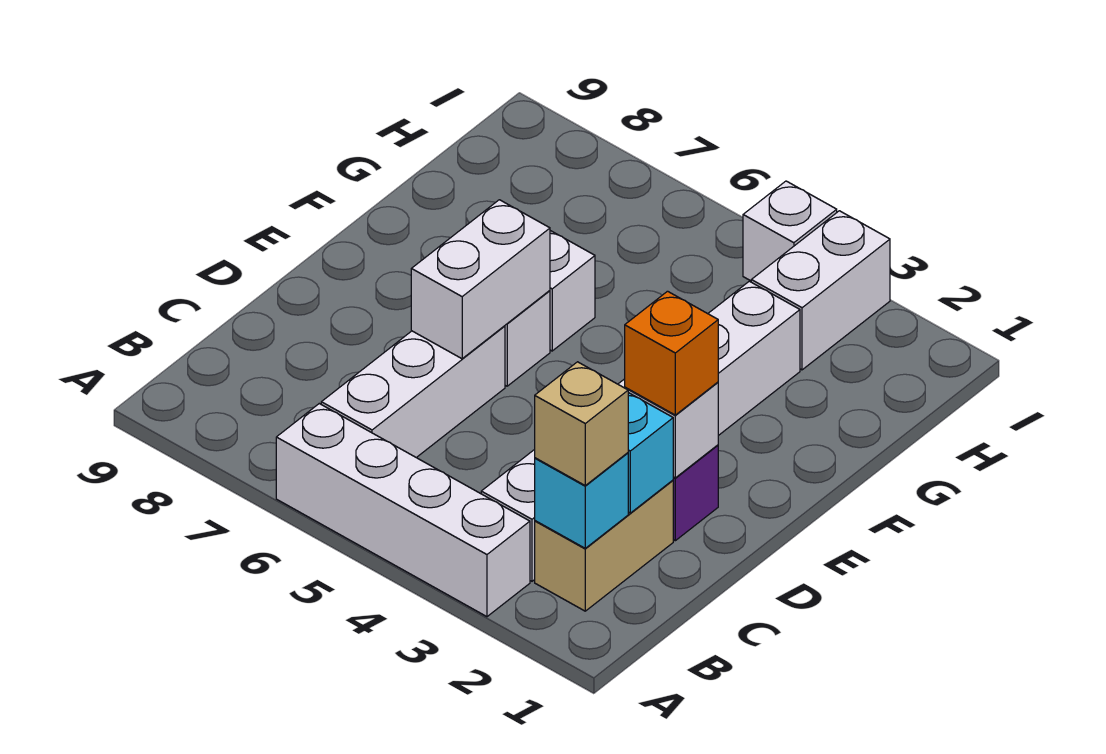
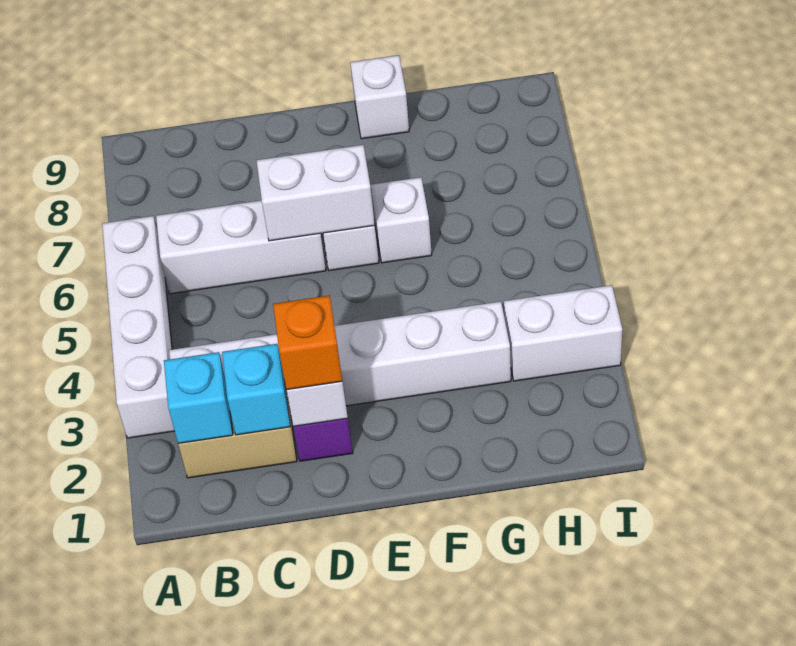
tan 1x1 brick [535,362,628,485] -> none
white 1x1 brick [743,181,837,281] -> white 1x1 brick moved to [350,55,409,139]

